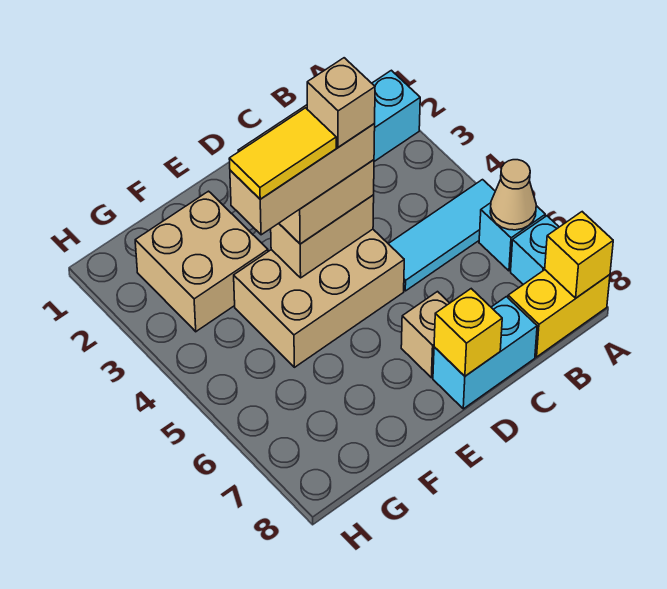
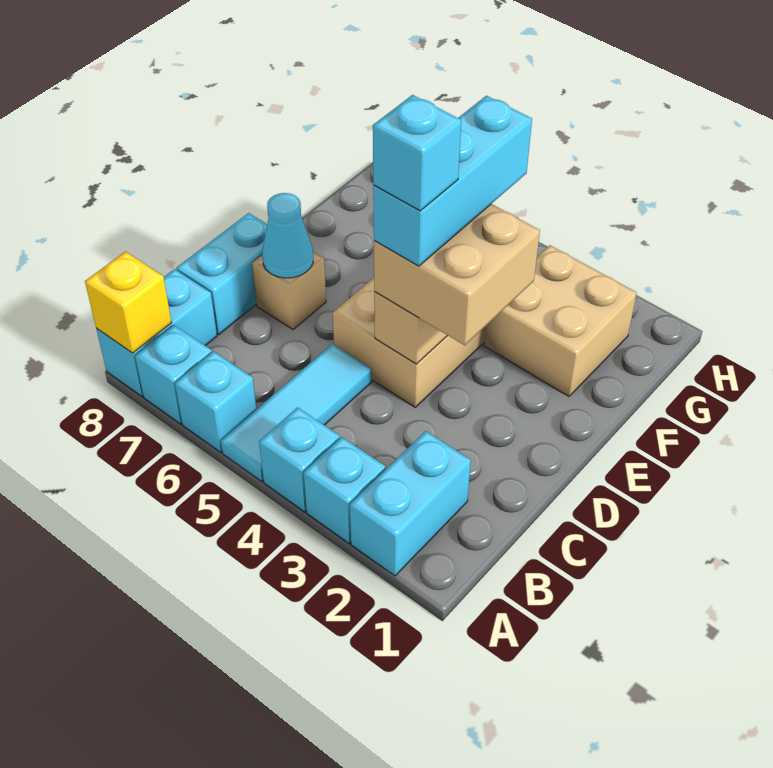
none -> cyan 1x1 brick [304,437,385,543]
none -> cyan 1x1 brick [259,408,340,512]
tan 1x1 cone [490,160,536,230] -> none
yellow 1x2 brick [508,270,610,357] -> cyan 1x2 brick [96,269,217,397]
tan 1x3 brick [230,123,375,235] -> cyan 1x3 brick [373,96,532,266]
tan 1x1 brick [307,58,375,147] -> cyan 1x1 brick [373,95,461,211]
none -> cyan 1x1 cone [262,193,313,278]
yellow 1x1 brick [434,289,502,376] -> none
yellow 1x2 tile [229,108,336,199] -> none

